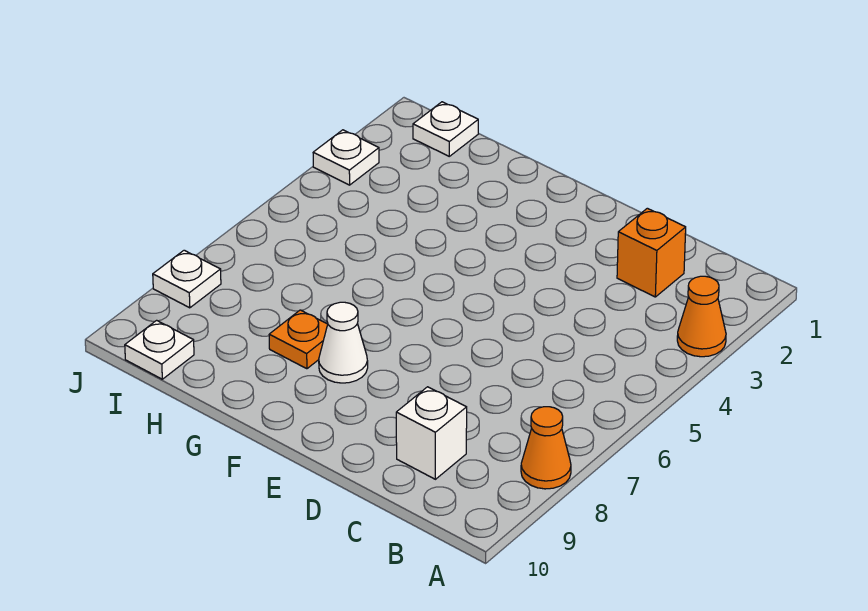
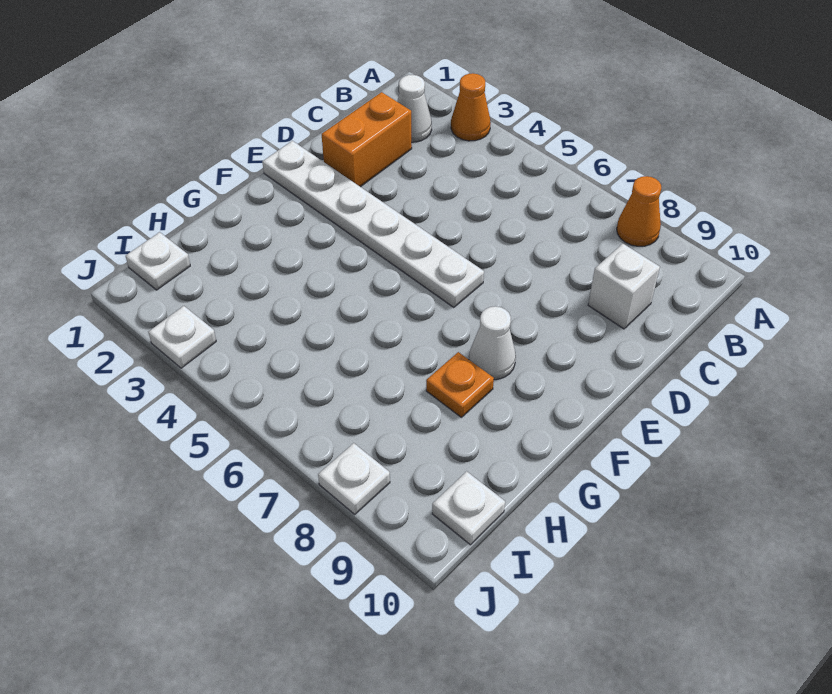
none -> white 1x1 cone [397,75,432,142]
orange 1x1 brick [617,208,686,297] -> orange 1x2 brick [322,92,412,187]
none -> white 1x6 plate [262,141,484,307]

